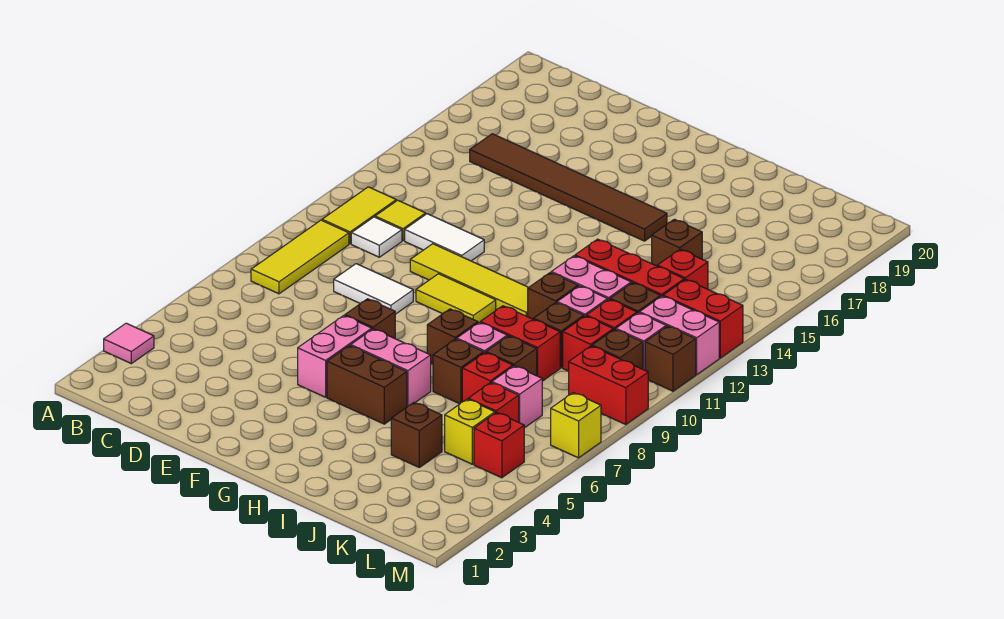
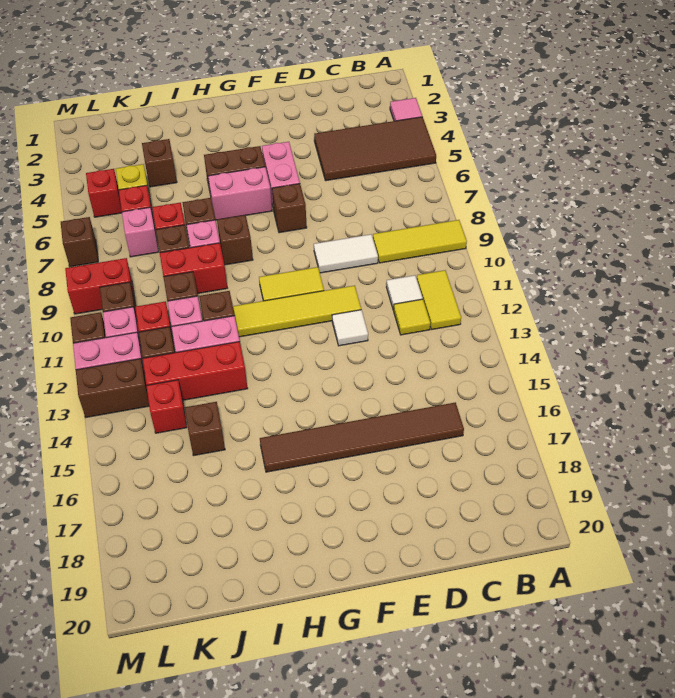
none -> brown 2x4 tile [314,117,436,181]
yellow 1x3 tile [251,220,349,294] -> yellow 1x3 tile turned to [373,220,467,263]
white 1x2 tile [405,214,484,261] -> white 1x1 tile [332,310,368,346]
red 1x1 brick [563,316,613,371] -> none
red 1x2 brick [663,279,743,358] -> brown 1x2 brick [76,359,149,417]
yellow 1x1 brick [551,393,601,458] -> brown 1x1 brick [61,217,98,267]

